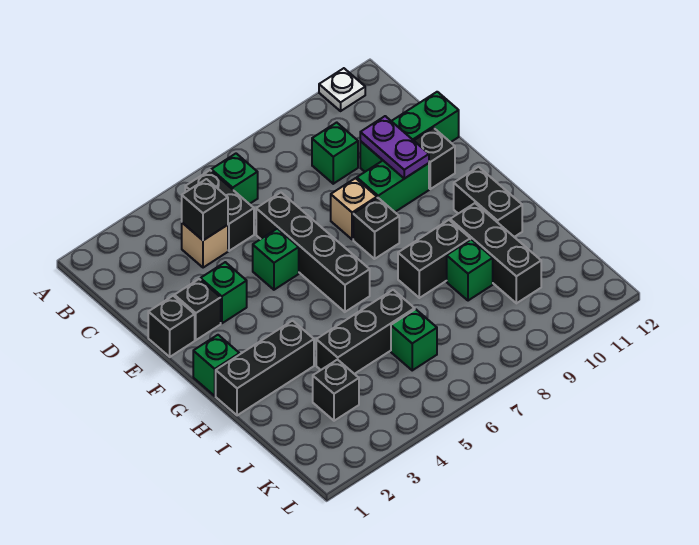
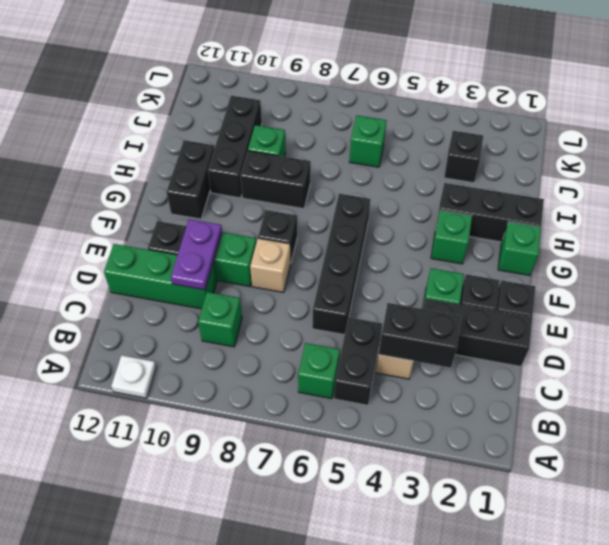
black 1x1 brick [182,179,228,240] -> black 1x2 brick [379,303,461,368]
green 1x1 brick [253,229,299,290] -> green 1x1 brick moved to [431,210,472,264]
black 1x3 brick [316,290,415,374] -> black 1x3 brick moved to [423,299,532,367]

